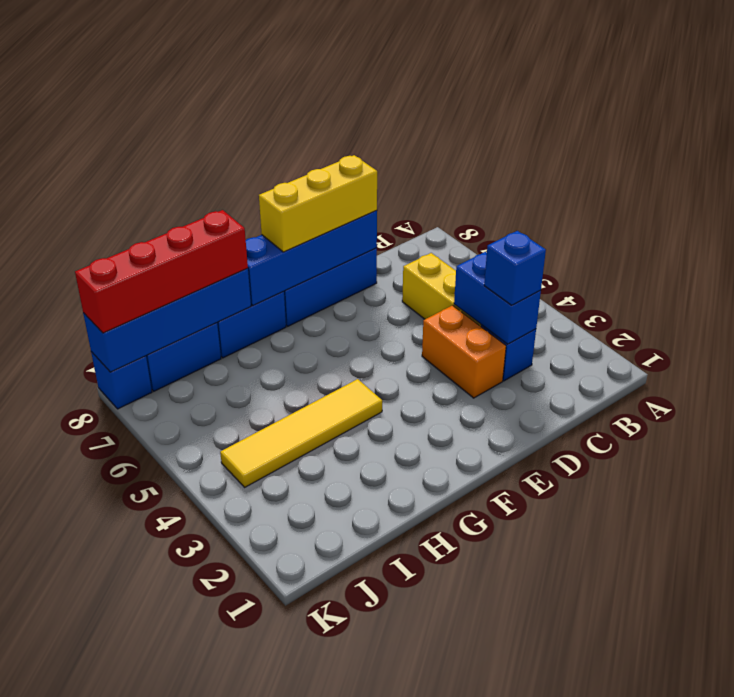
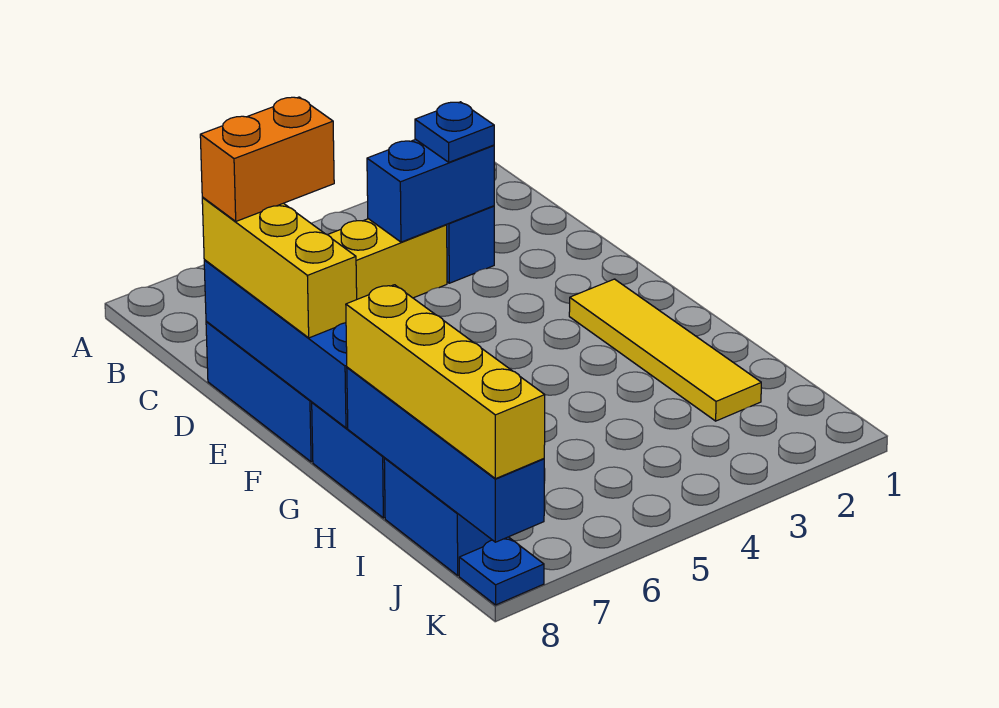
blue 1x1 brick [484,231,546,305] -> blue 1x1 plate [415,102,494,162]
orange 1x2 brick [422,305,506,398] -> orange 1x2 brick moved to [200,97,334,221]
yellow 1x4 tile [220,379,382,487] -> yellow 1x4 tile moved to [569,279,761,421]
red 1x4 brick [75,210,248,333] -> yellow 1x4 brick [346,285,545,479]
blue 1x1 brick [91,352,152,409] -> blue 1x1 plate [459,537,544,605]

